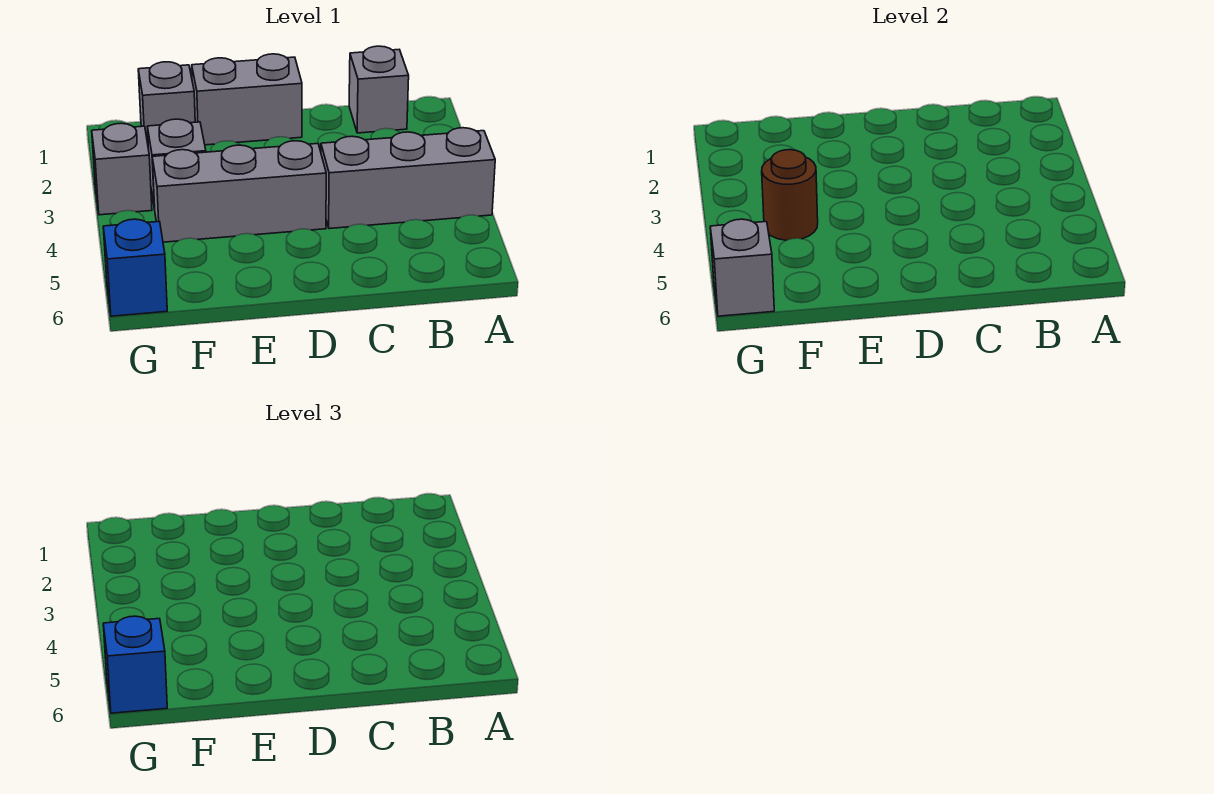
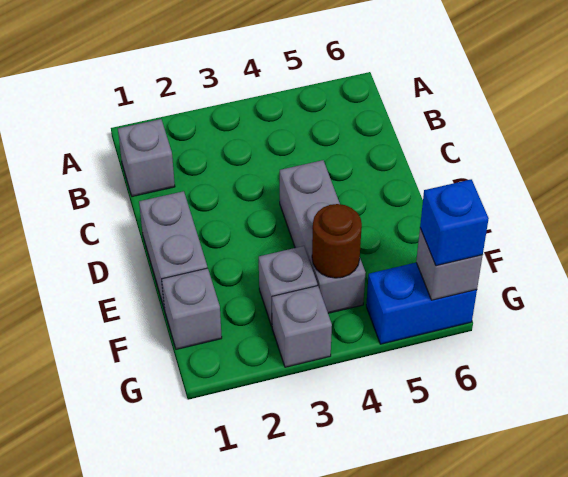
grey 1x3 brick [321,128,495,229] -> none
blue 1x1 brick [103,219,167,316] -> blue 1x2 brick [366,263,477,344]

